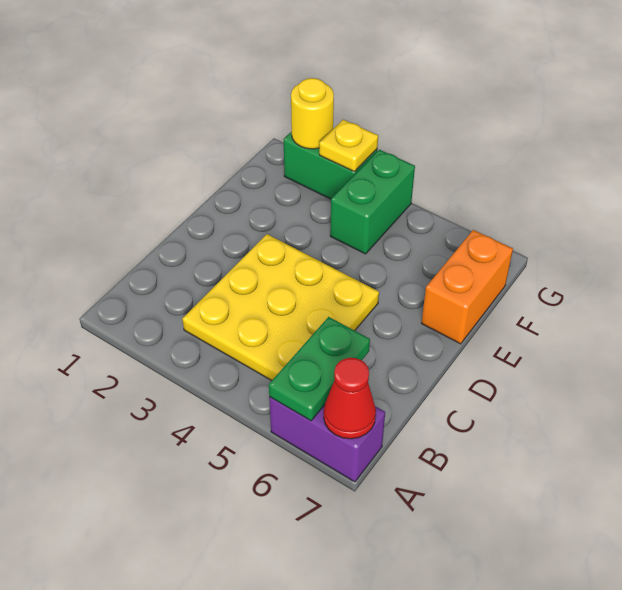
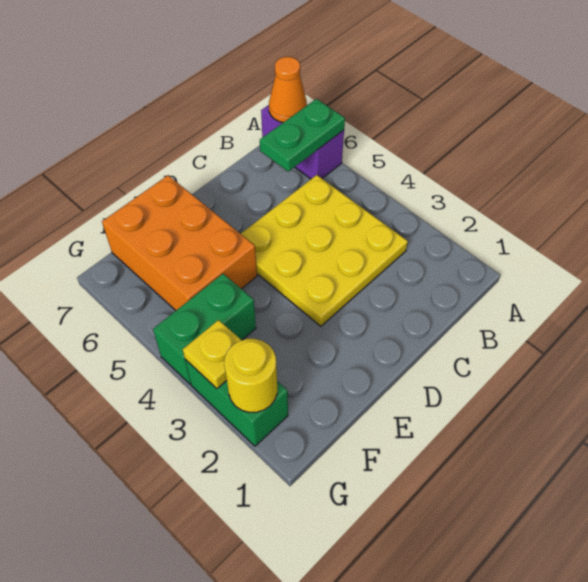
red 1x1 cone [324,358,376,439] -> orange 1x1 cone [269,57,307,122]
orange 1x2 brick [421,230,513,344] -> orange 2x3 brick [102,175,257,310]

